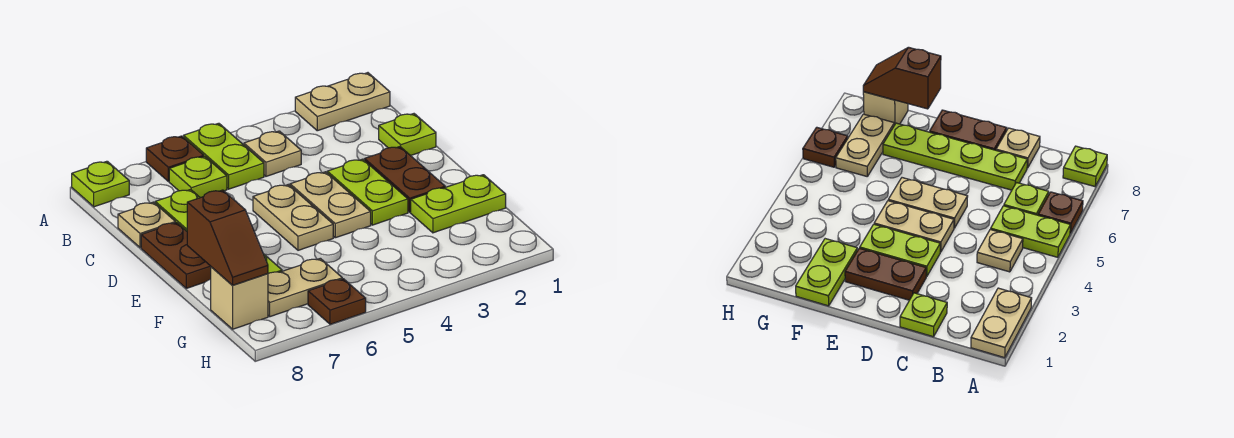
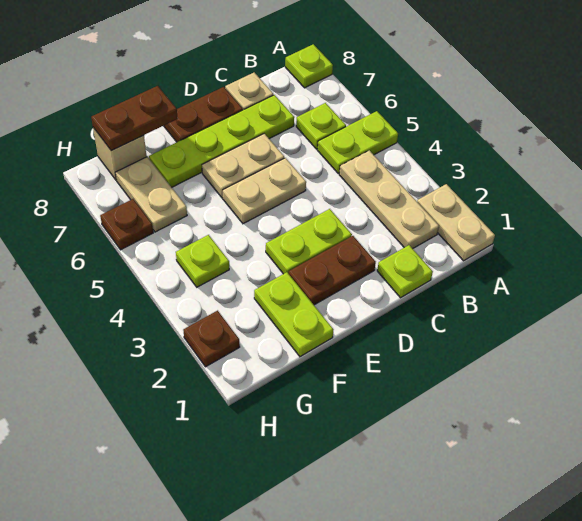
brown 1x1 plate [146,136,204,181] -> brown 1x1 plate moved to [183,311,240,367]
tan 1x1 plate [244,131,301,176] -> tan 1x3 plate [339,150,439,249]
tan 1x2 plate [290,172,371,238] -> tan 1x2 plate moved to [202,134,284,198]
brown 1x2 slope [187,190,268,285] -> brown 1x2 plate [91,86,178,151]
none -> lime 1x1 plate [176,235,229,287]

